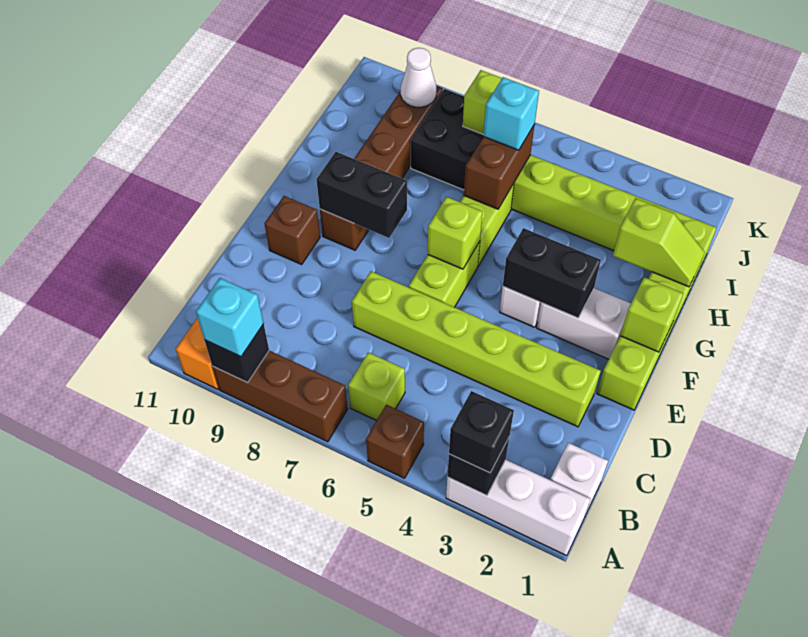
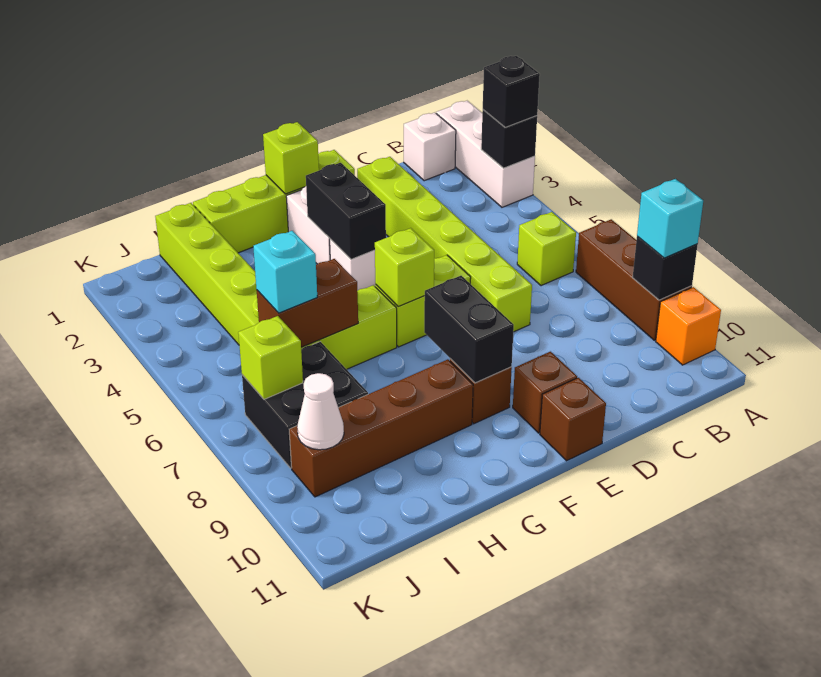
brown 1x1 brick [366,405,424,478] -> brown 1x1 brick moved to [540,378,606,461]
lime 1x2 slope [613,198,705,287] -> none

